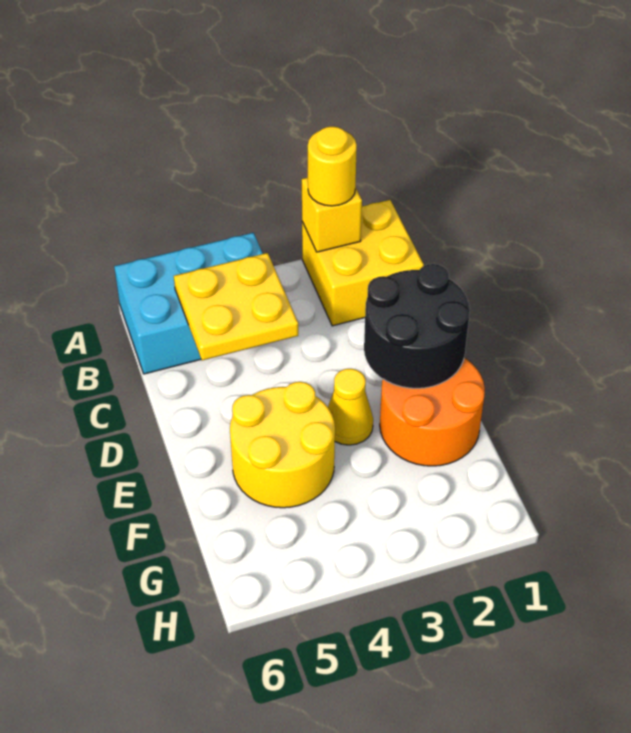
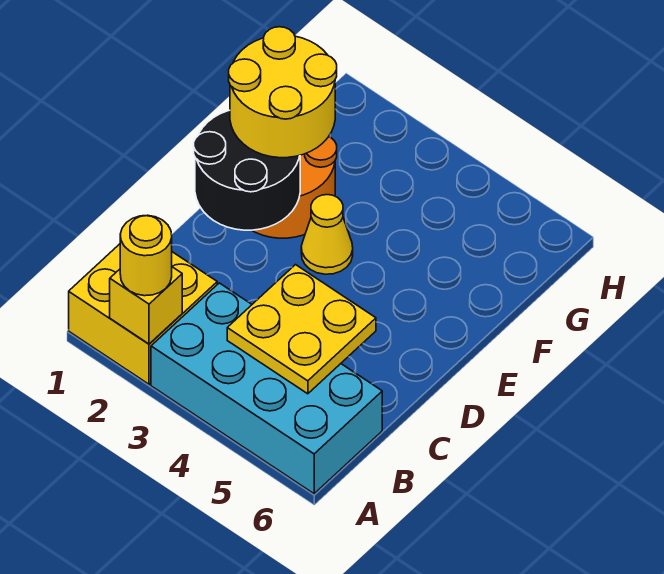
cyan 2x3 brick [114,233,263,374] -> cyan 2x4 brick [151,283,382,494]
yellow 2x2 round brick [230,382,335,508] -> yellow 2x2 round brick moved to [229,27,337,158]

